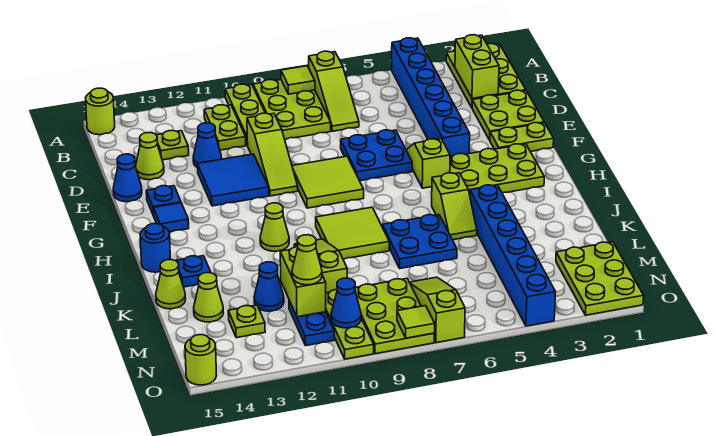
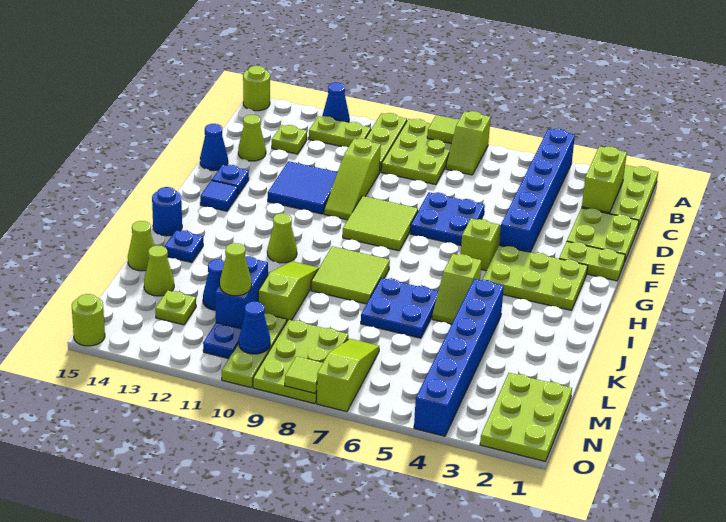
lime 1x3 slope [309,51,359,131] -> lime 1x2 slope [446,111,491,175]
lime 1x2 plate [204,105,246,150] -> lime 1x2 plate turned to [309,116,371,147]
blue 1x1 cone [193,123,222,167] -> blue 1x1 cone moved to [322,82,349,123]
lime 1x2 brick [280,247,326,317] -> blue 1x2 brick [215,256,268,329]

